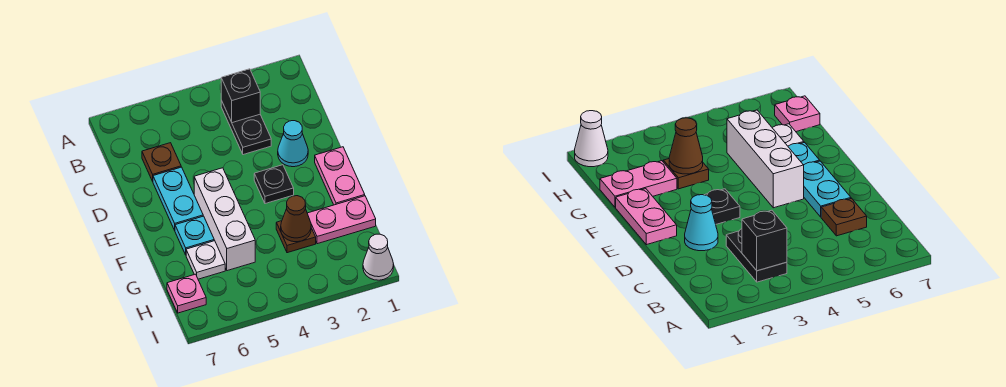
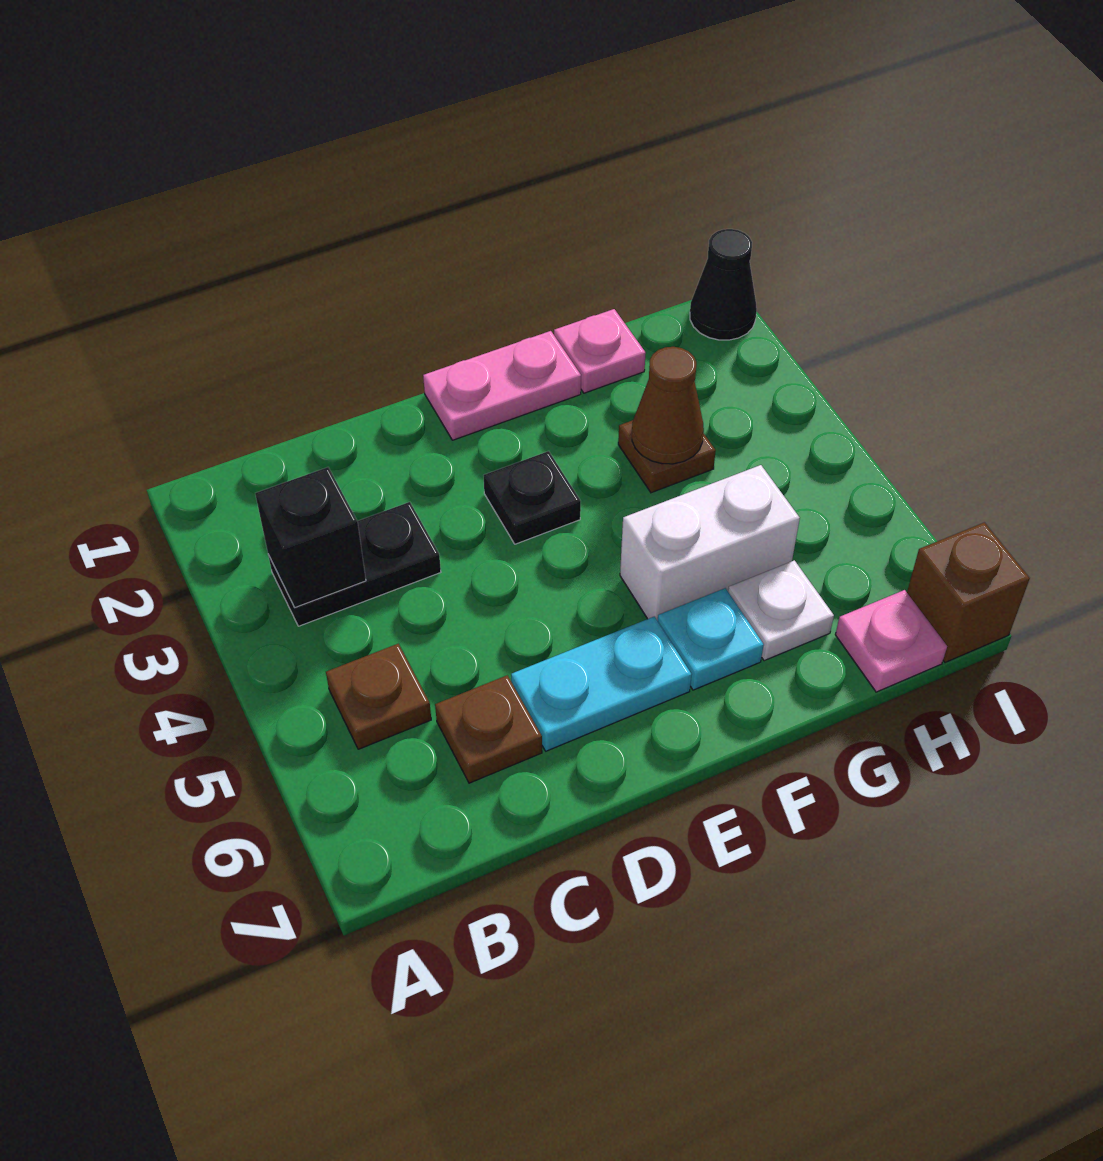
none -> brown 1x1 plate [326,644,431,749]
cyan 1x1 cone [278,121,308,167] -> none
white 1x3 brick [194,168,255,271] -> white 1x2 brick [620,465,800,621]
pink 1x2 plate [307,196,376,244] -> pink 1x1 plate [554,309,646,393]
white 1x1 cone [363,234,394,280] -> black 1x1 cone [690,229,757,340]
none -> brown 1x1 brick [907,522,1030,663]

